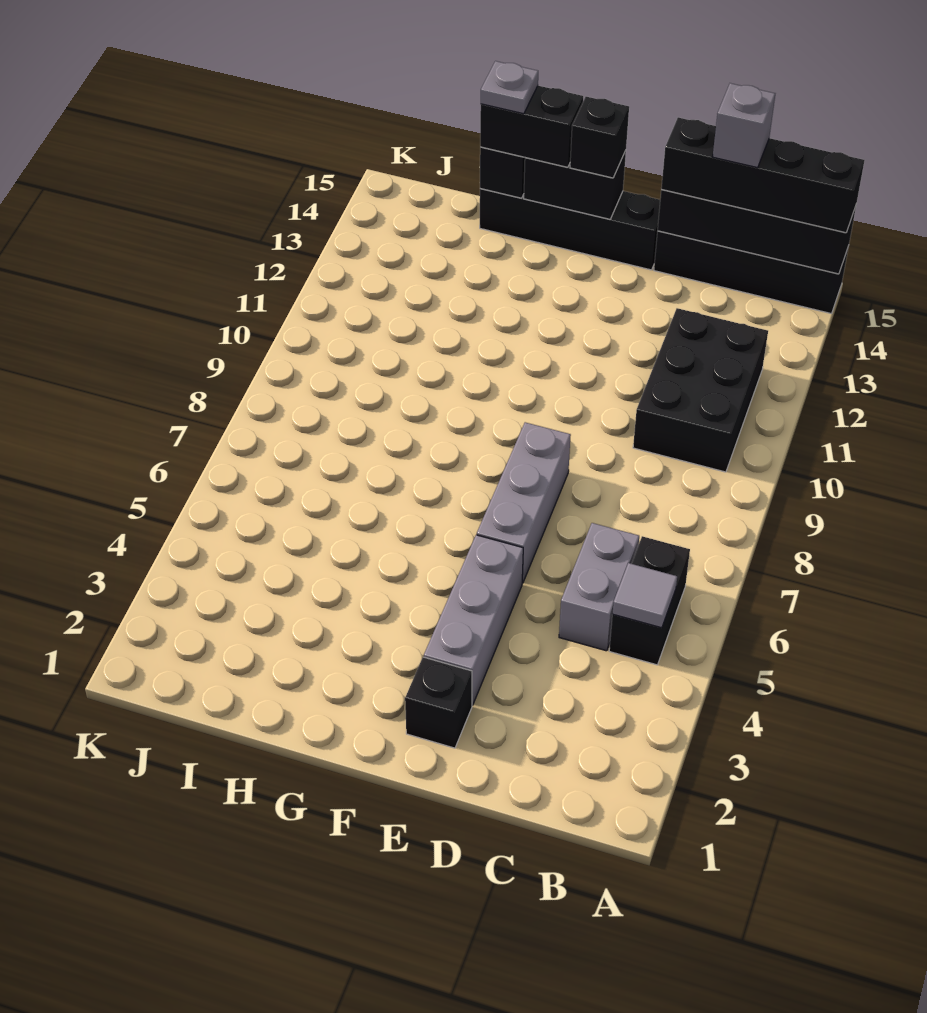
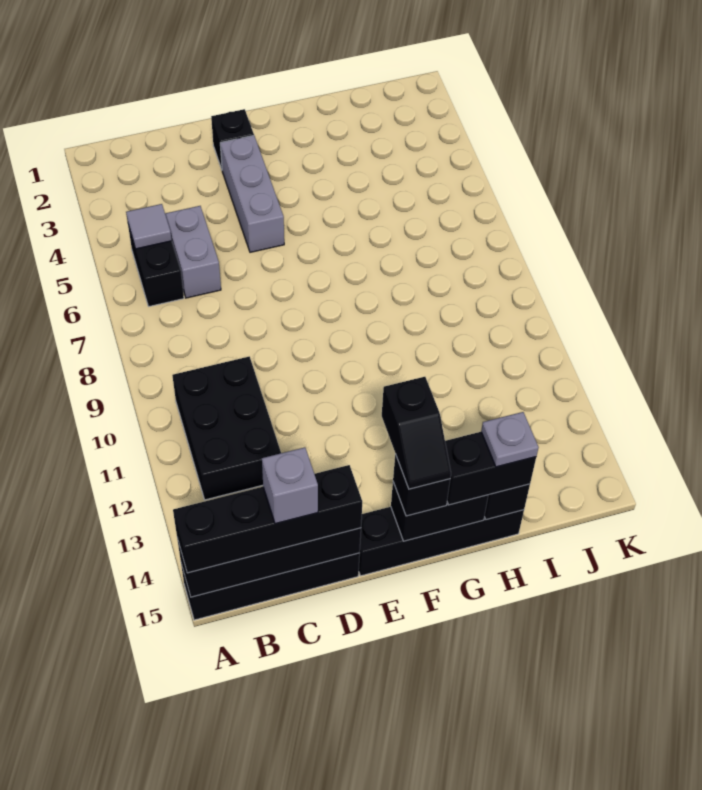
grey 1x3 brick [477,422,571,583] -> none
none -> black 1x2 slope [382,377,451,489]

